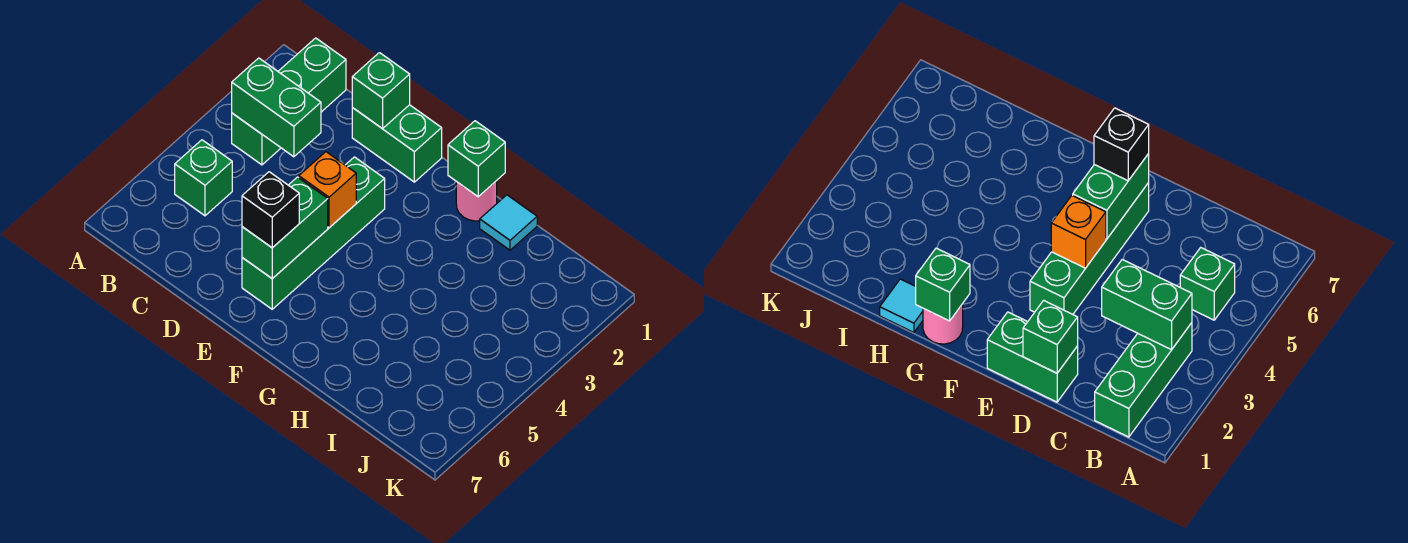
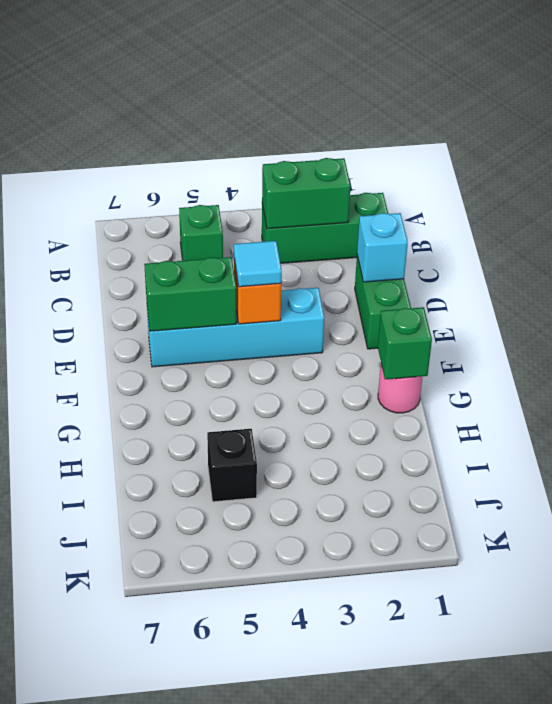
green 1x2 brick [232,58,321,157] -> green 1x2 brick turned to [262,158,351,229]
green 1x1 brick [352,53,410,129] -> cyan 1x1 brick [357,213,408,282]
green 1x4 brick [242,157,385,309] -> cyan 1x4 brick [147,288,324,367]
black 1x1 brick [242,172,299,248] -> black 1x1 brick moved to [207,429,257,502]
cyan 1x1 tile [480,195,537,250] -> cyan 1x1 tile moved to [234,241,282,287]

